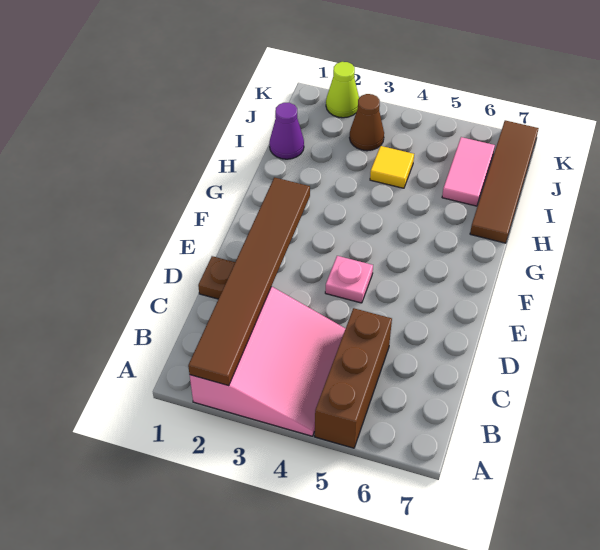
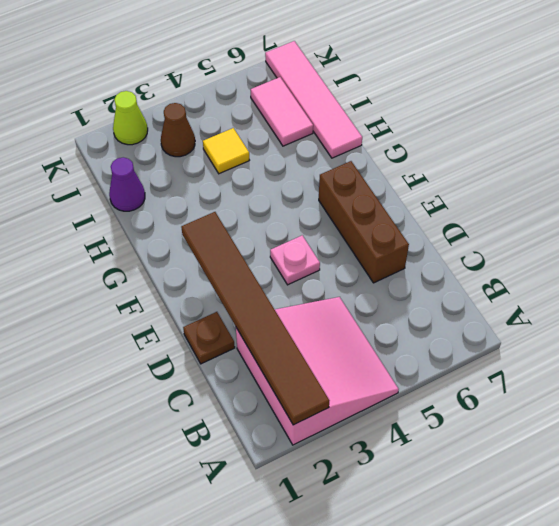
brown 1x3 brick [315,308,392,448] -> brown 1x3 brick moved to [319,161,409,283]
brown 1x4 tile [470,120,539,243] -> pink 1x4 tile [265,41,362,158]

